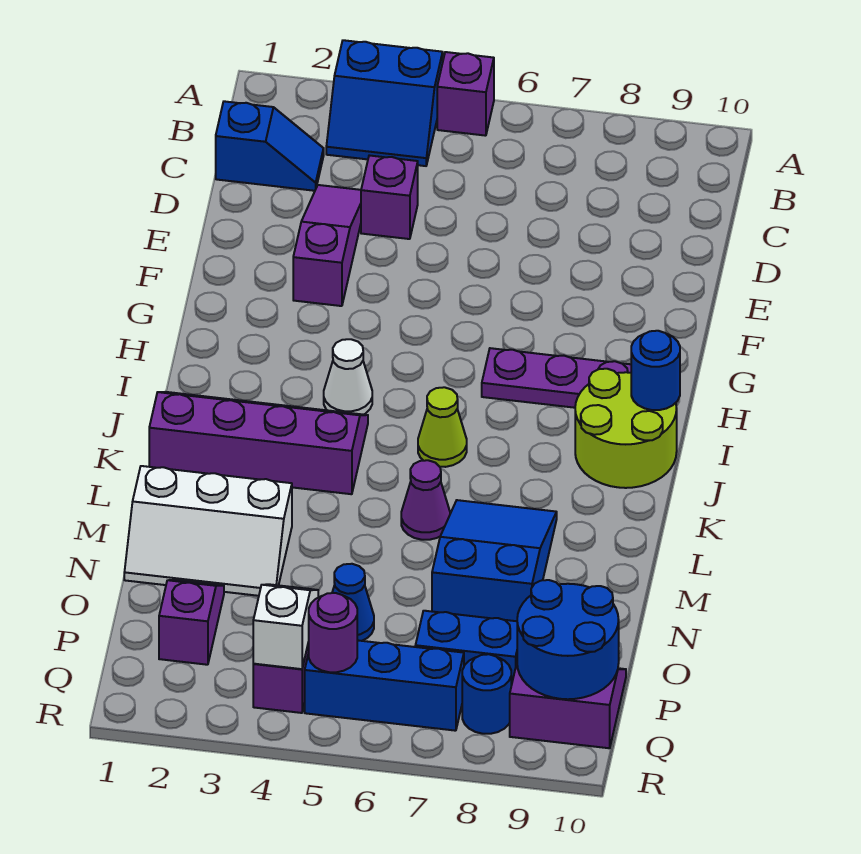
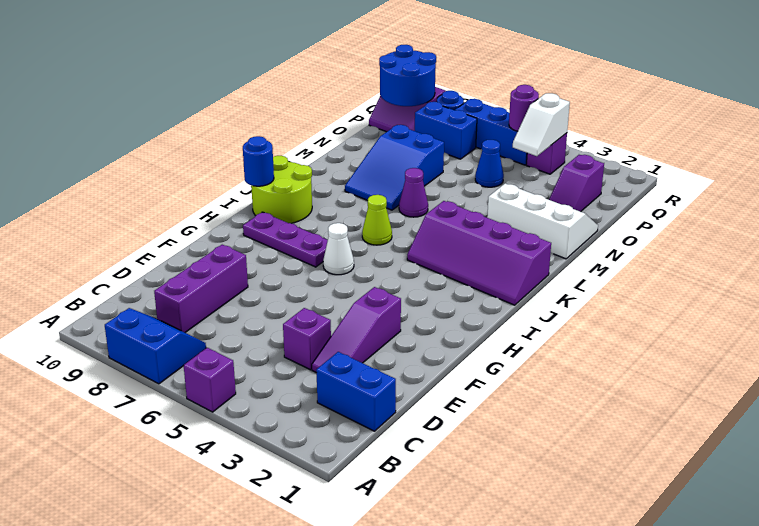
blue 2x2 slope [326,40,443,166] -> blue 2x2 slope moved to [105,308,206,384]
blue 1x2 slope [216,101,324,191] -> blue 1x2 brick [316,352,396,431]
none -> purple 1x3 brick [154,245,248,332]
white 1x1 cone [324,339,372,415] -> white 1x1 cone moved to [323,223,354,275]

